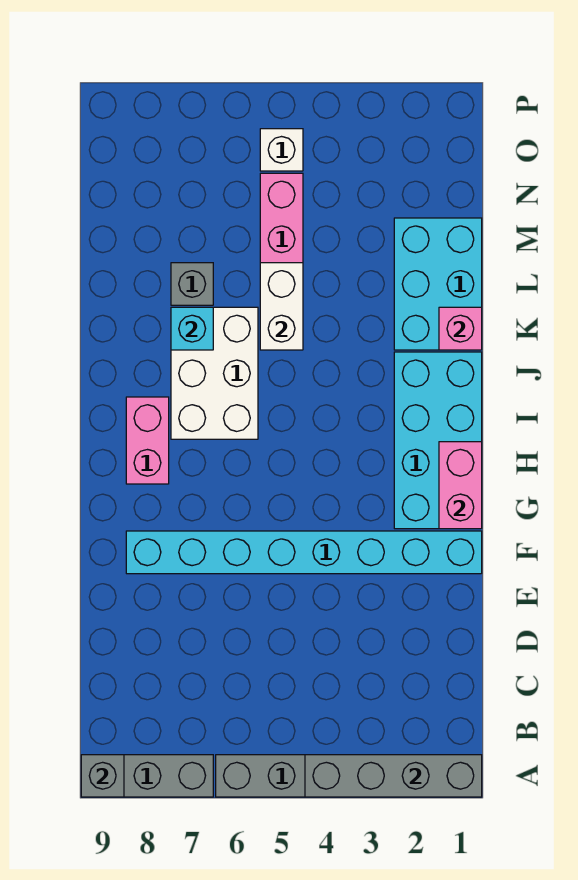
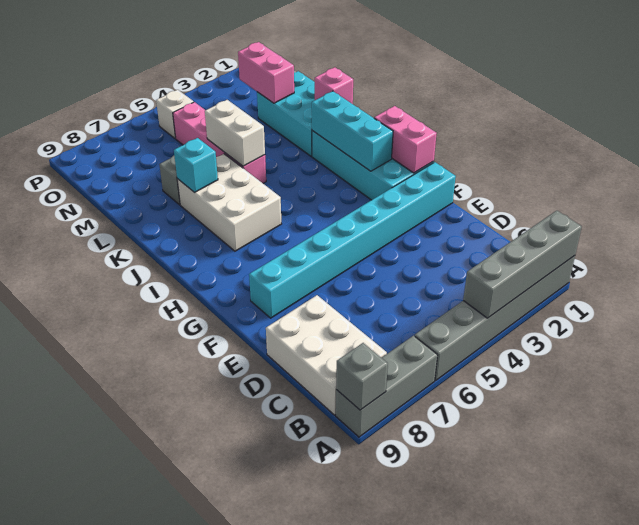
none -> white 2x3 brick [266,295,387,415]
none -> cyan 1x3 brick [312,91,393,171]
pink 1x2 brick [126,397,169,484] -> pink 1x2 brick moved to [238,42,294,103]

